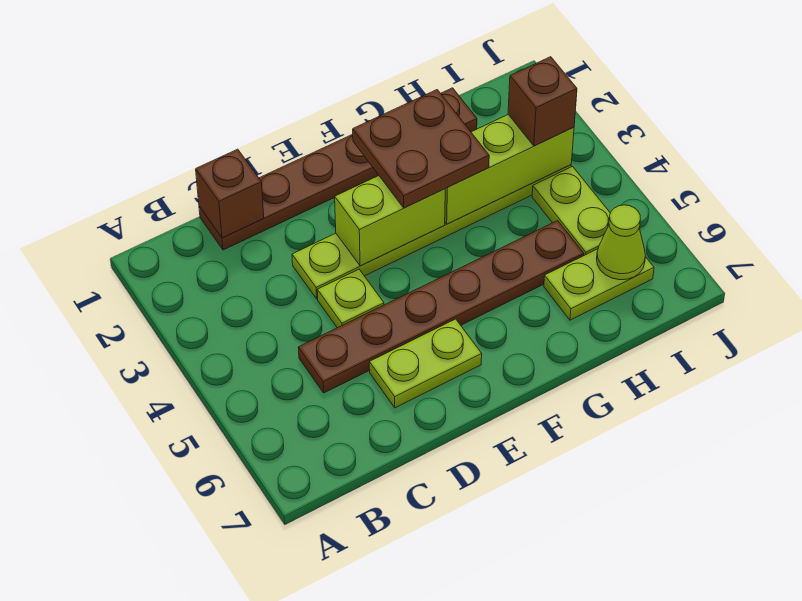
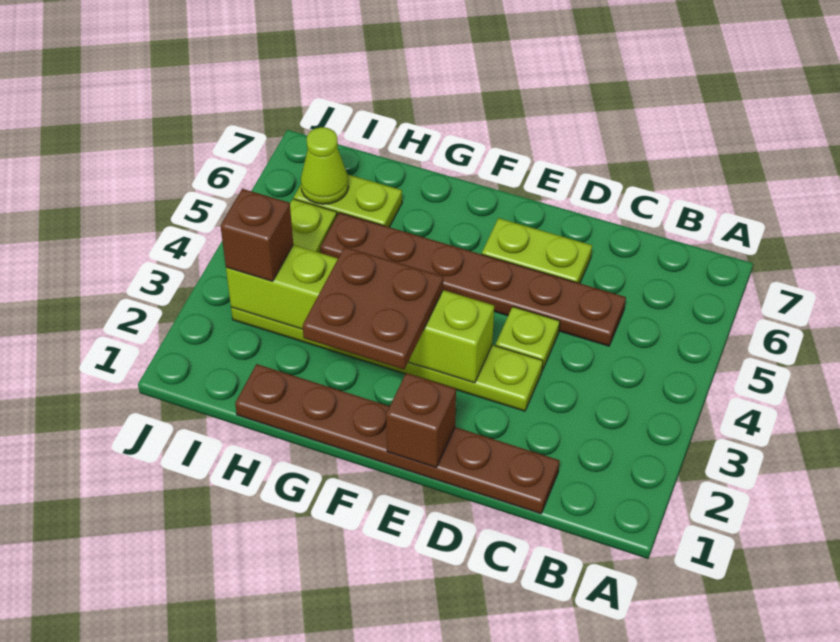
brown 1x1 brick [196,149,264,238] -> brown 1x1 brick moved to [386,373,456,468]

